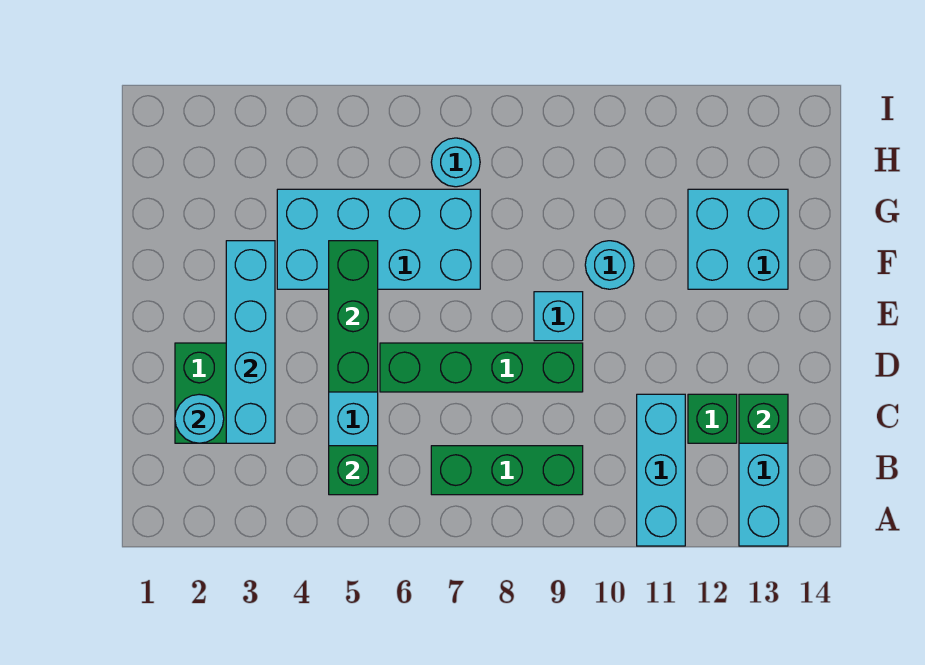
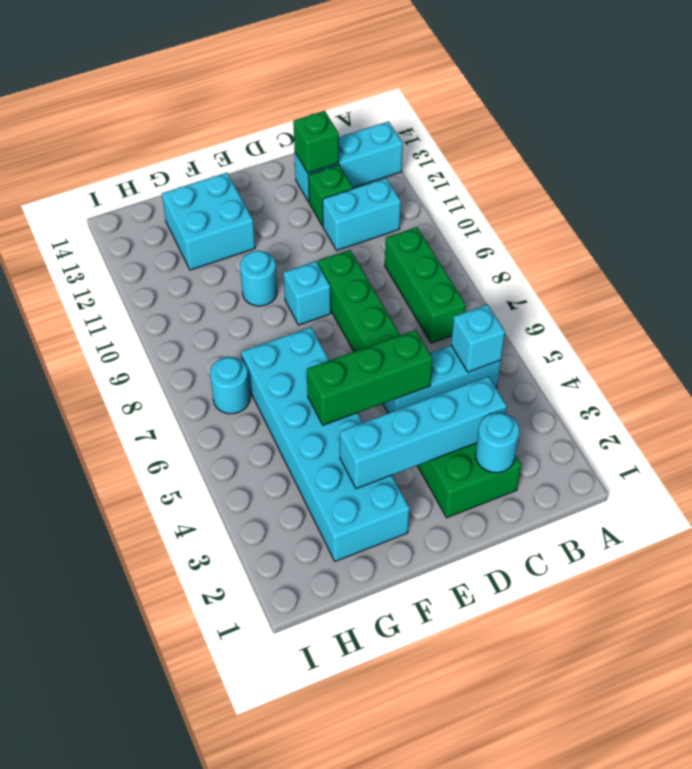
cyan 1x3 brick [637,394,685,546] -> cyan 1x2 brick [323,178,401,250]
green 1x1 brick [329,446,378,495] -> cyan 1x1 brick [451,304,505,372]
cyan 2x4 brick [277,189,480,289] -> cyan 2x6 brick [241,327,410,561]

